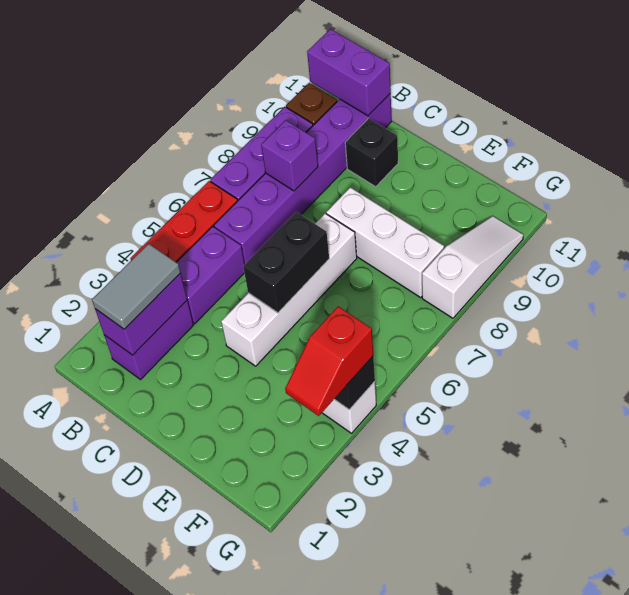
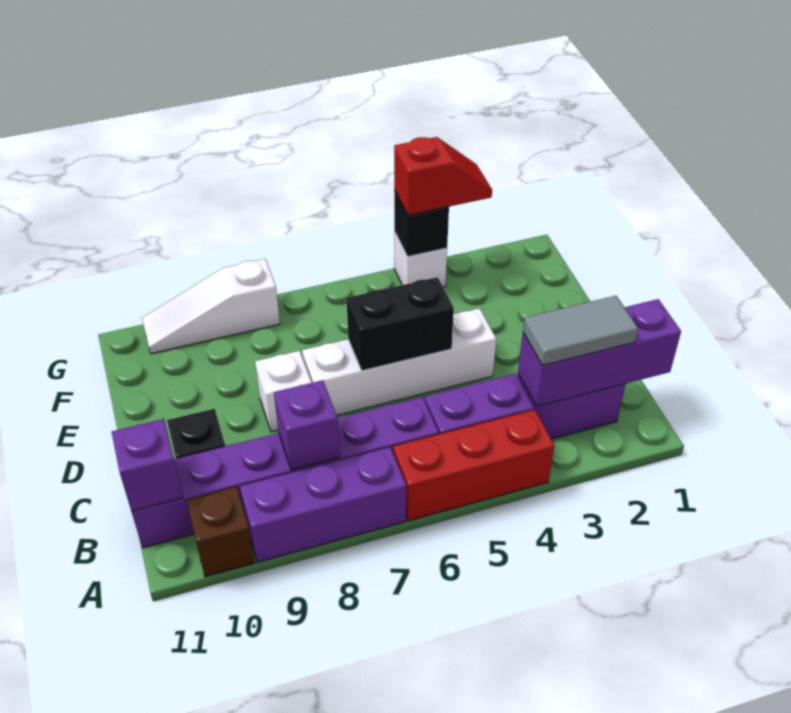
purple 1x2 brick [307,29,391,116] -> purple 1x1 brick [112,419,183,511]
purple 1x2 brick [95,273,187,355] -> purple 1x3 brick [518,299,681,407]
white 1x3 brick [326,187,444,297] -> white 1x1 brick [255,351,312,432]

